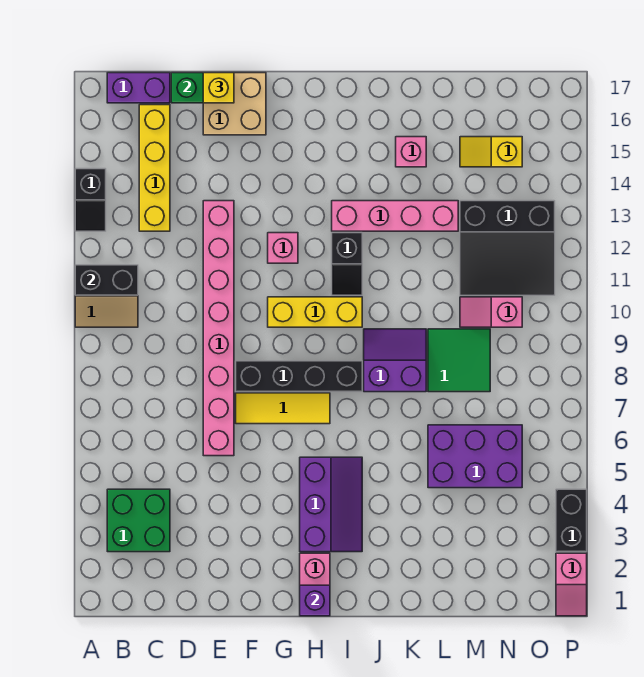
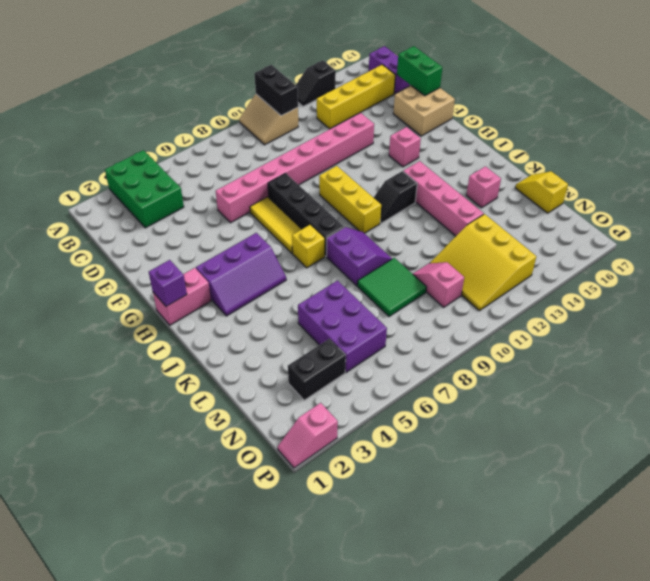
green 2x2 brick [107,489,170,552] -> green 2x3 brick [105,150,184,228]
yellow 1x1 brick [203,73,234,103] -> yellow 1x1 brick moved to [292,225,325,268]
pink 1x1 brick [268,233,298,263] -> pink 1x1 brick moved to [389,127,421,167]
black 3x3 slope [460,201,555,295] -> yellow 3x3 slope [430,214,536,311]
yellow 1x2 slope [460,137,522,167] -> yellow 1x2 slope moved to [515,171,568,213]
black 1x2 brick [556,489,587,552] -> black 1x2 brick moved to [288,339,346,400]

